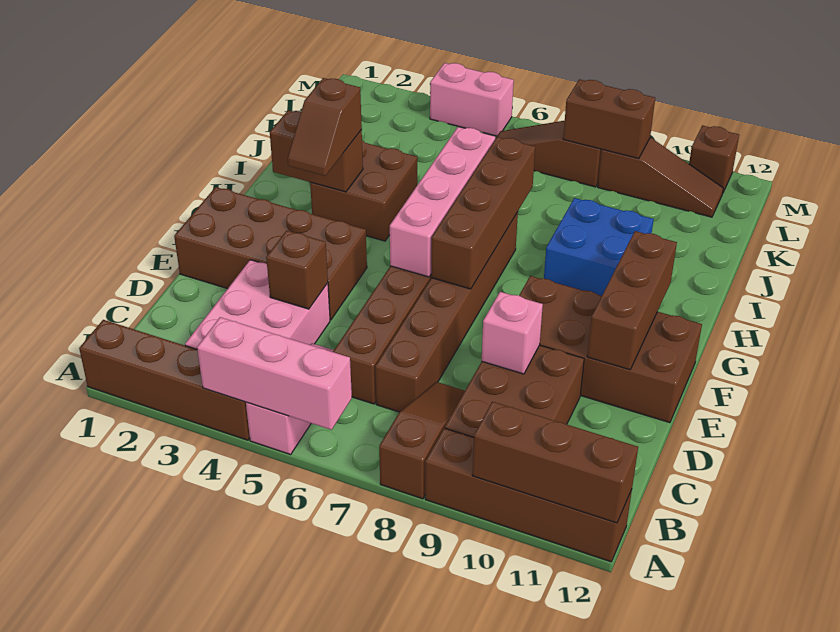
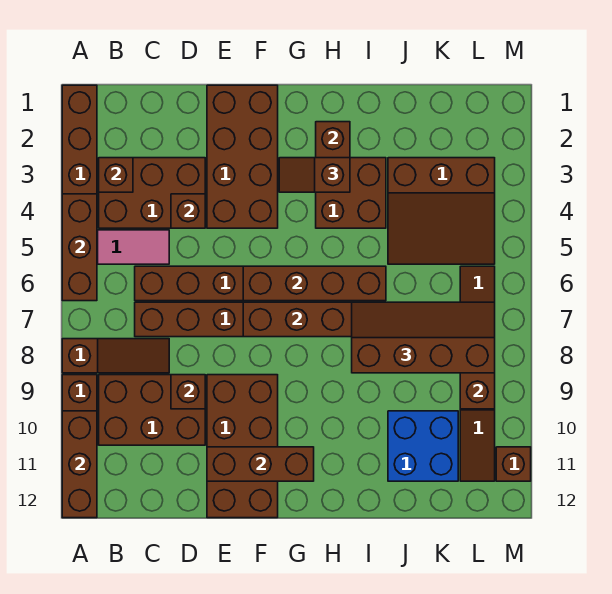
pink 1x3 brick [197,317,352,430] -> brown 1x3 brick [62,194,97,301]
pink 2x3 brick [185,260,330,349] -> brown 2x3 brick [99,158,205,228]
none -> brown 1x1 brick [99,158,133,192]
pink 1x1 brick [482,292,543,374] -> brown 1x1 brick [171,375,205,409]
pink 1x4 brick [390,127,495,277] -> brown 1x4 brick [243,266,386,301]
blue 2x2 brick [544,198,654,296] -> blue 2x2 brick moved to [388,411,458,481]
none -> brown 2x4 slope [352,302,495,373]
none -> brown 3x3 slope [388,158,495,264]
pink 1x2 brick [430,63,514,136] -> none

